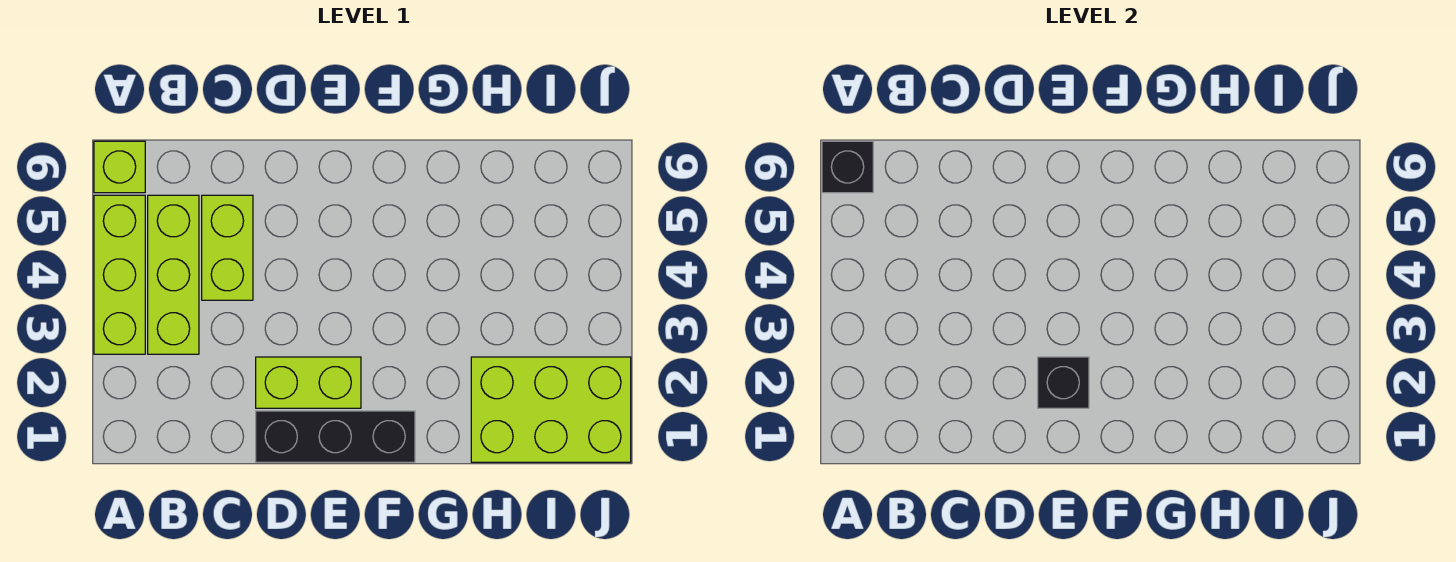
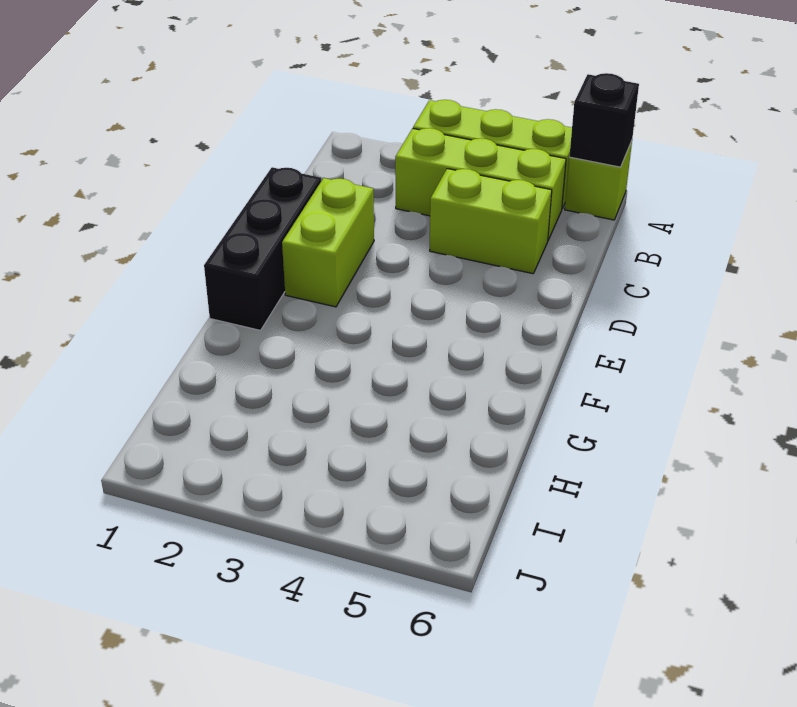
black 1x1 brick [1038,357,1089,408] -> none
lime 2x3 brick [471,357,631,462] -> none

